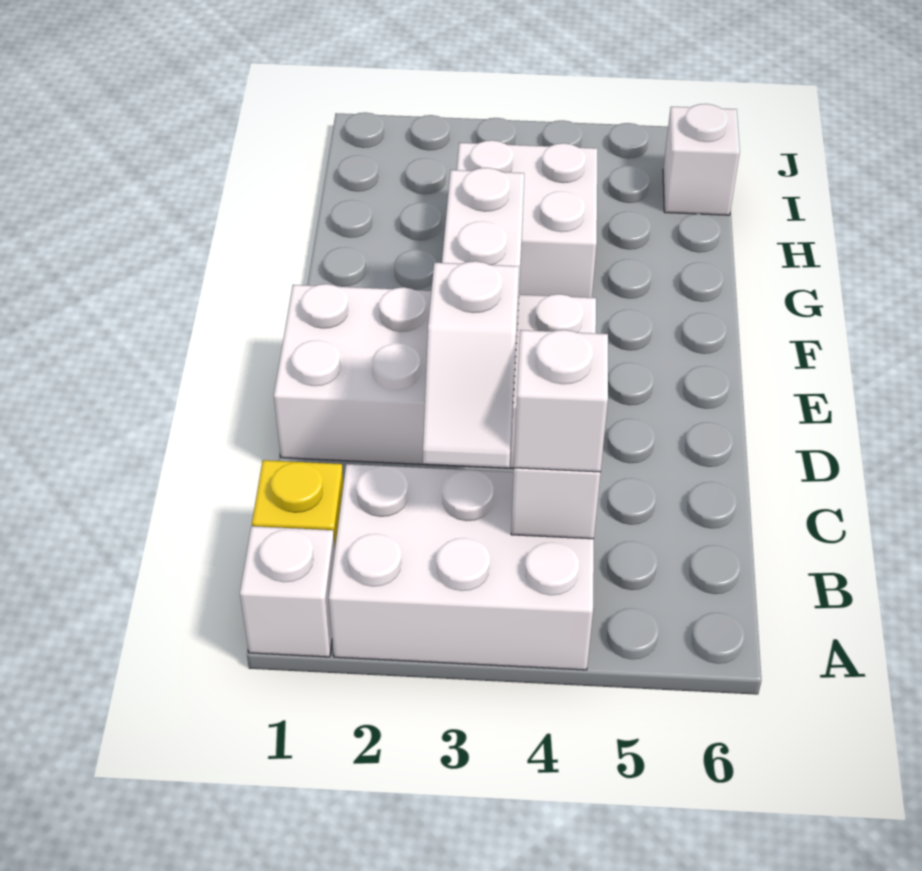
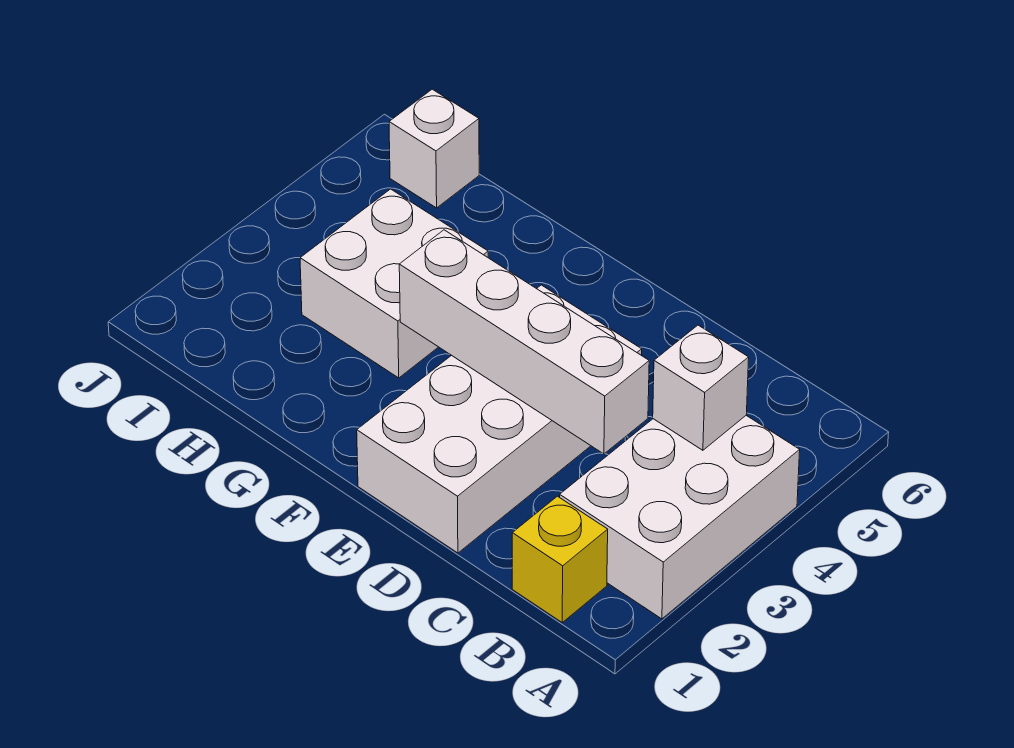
white 1x1 brick [240,526,335,657] -> none
white 1x2 slope [423,261,519,468] -> none
white 1x1 brick [514,330,608,472] -> none

